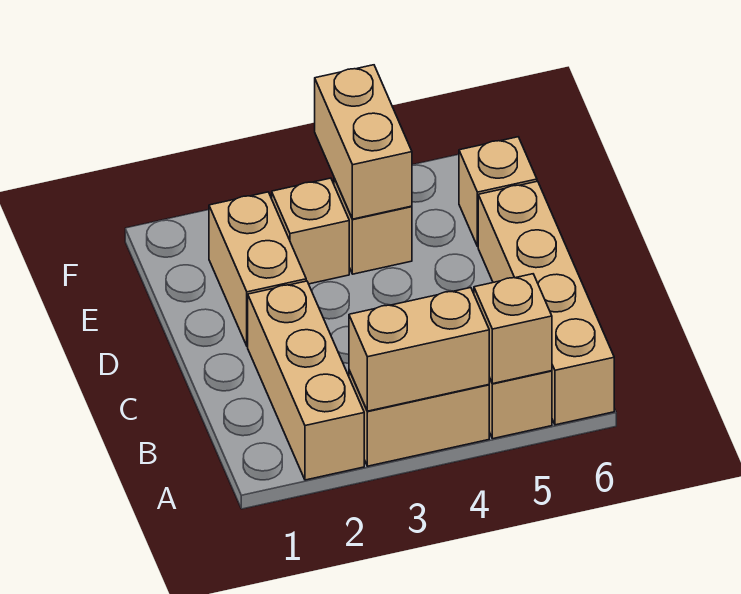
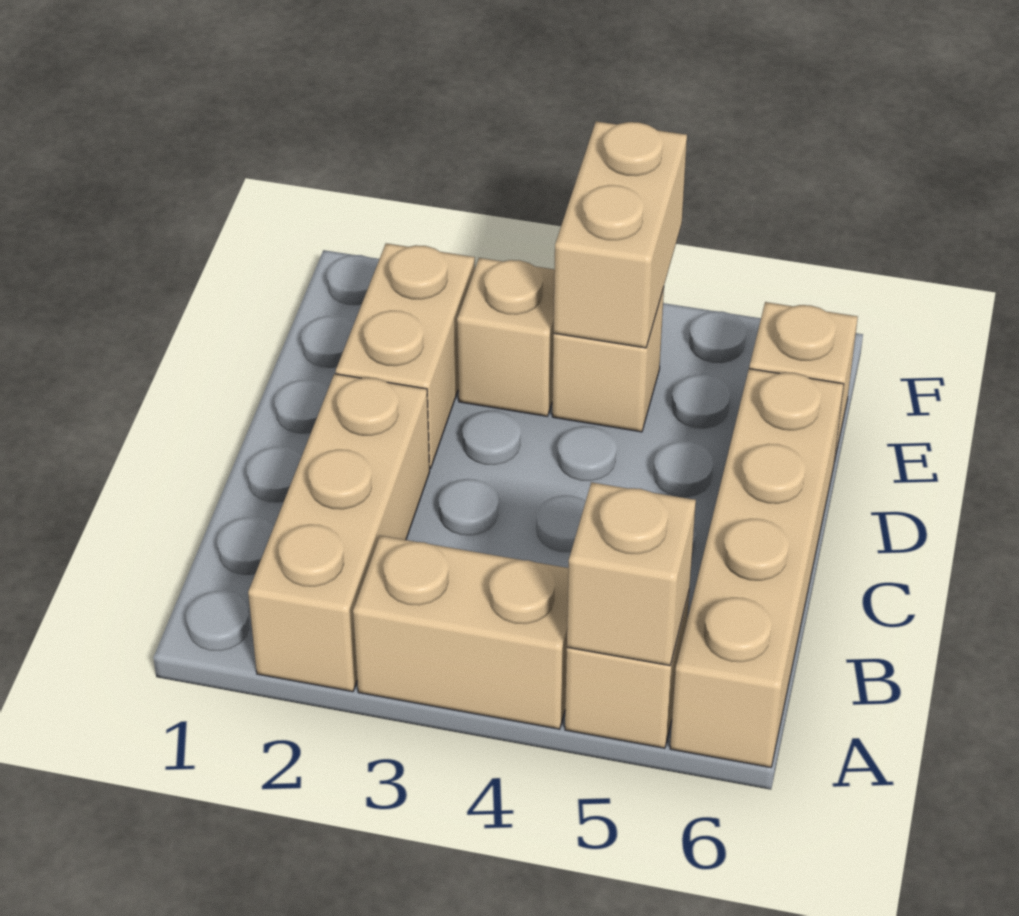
tan 1x2 brick [349,288,489,411] -> none

